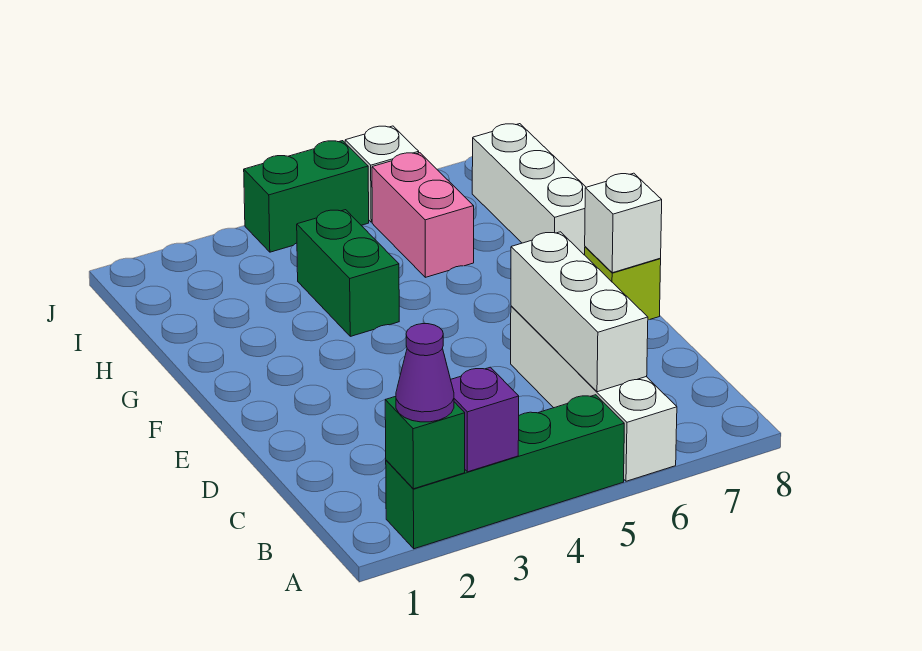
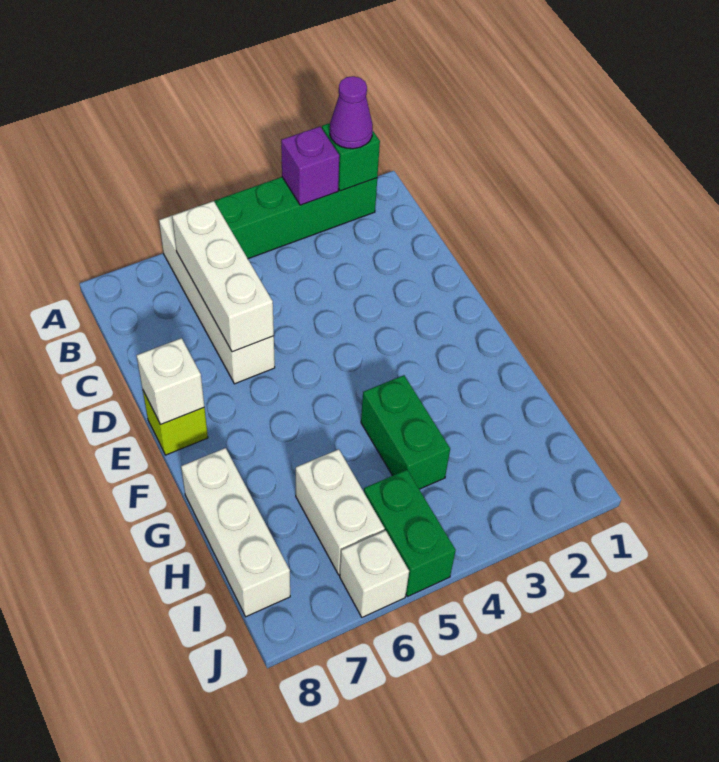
pink 1x2 brick [372,153,474,277] -> white 1x2 brick [296,449,385,575]
green 1x2 brick [244,141,369,252] -> green 1x2 brick turned to [364,470,456,596]

